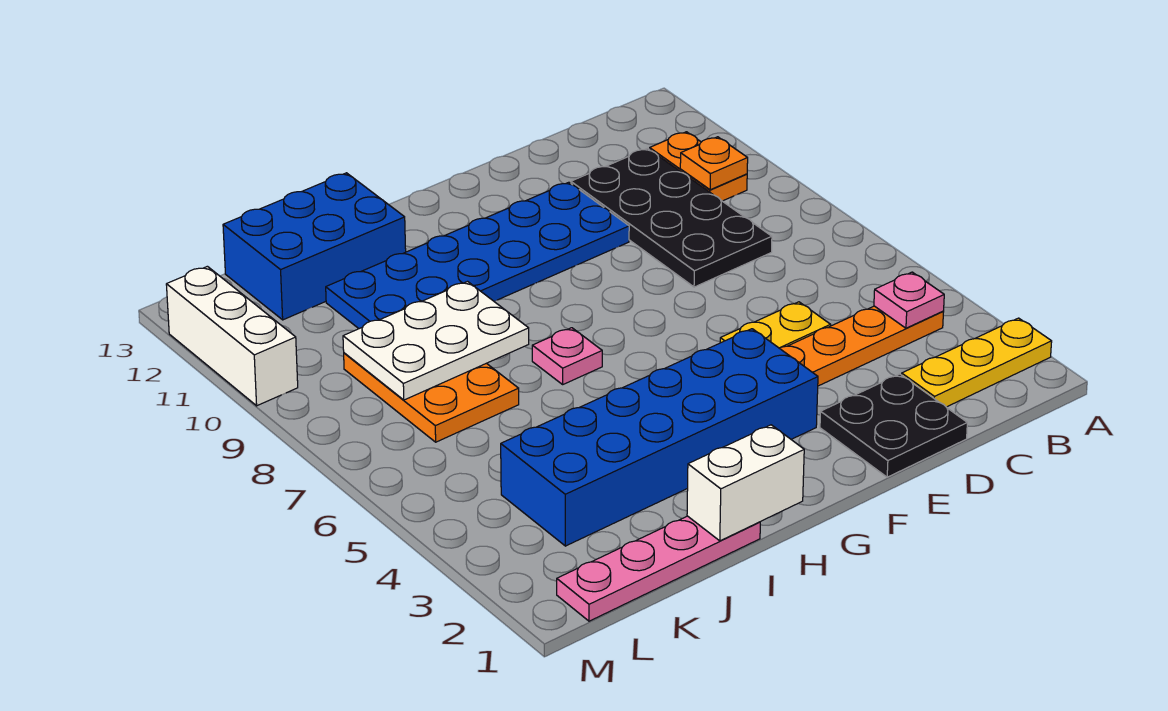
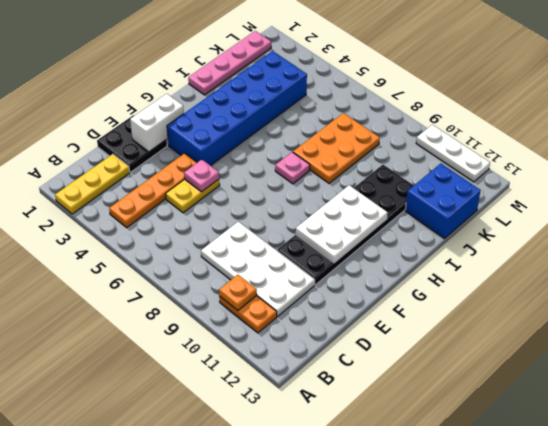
pink 1x1 plate [874,272,944,328] -> pink 1x1 plate moved to [184,160,219,192]
black 2x4 plate [571,148,772,287] -> white 2x4 plate [201,222,315,317]
blue 2x6 plate [326,182,629,329] -> black 2x6 plate [277,165,414,285]
white 1x2 brick [687,425,804,541] -> white 1x2 brick moved to [130,94,184,152]
white 2x3 plate [343,282,529,400] -> white 2x3 plate moved to [296,185,388,263]
blue 2x3 brick [223,173,406,320] -> blue 2x2 brick [405,163,481,238]
orange 2x3 plate [344,353,519,442] -> orange 2x3 plate turned to [293,113,380,183]
white 1x3 brick [166,266,298,406] -> white 1x3 plate [416,125,490,182]

